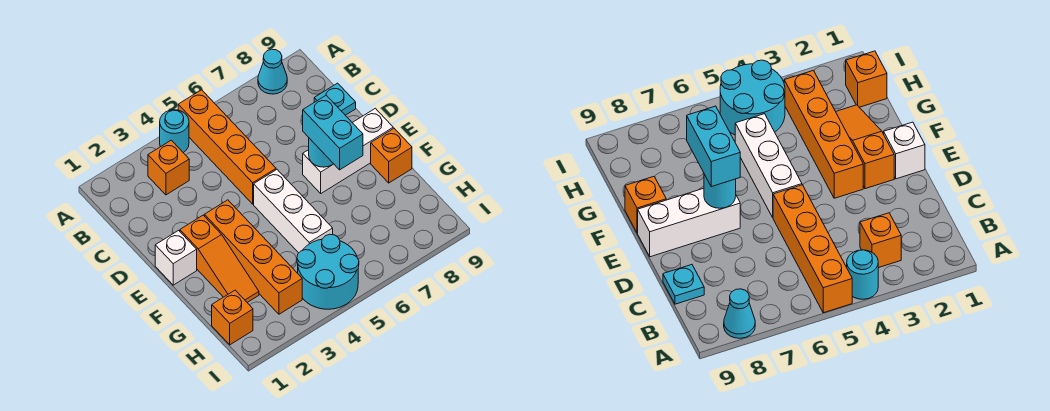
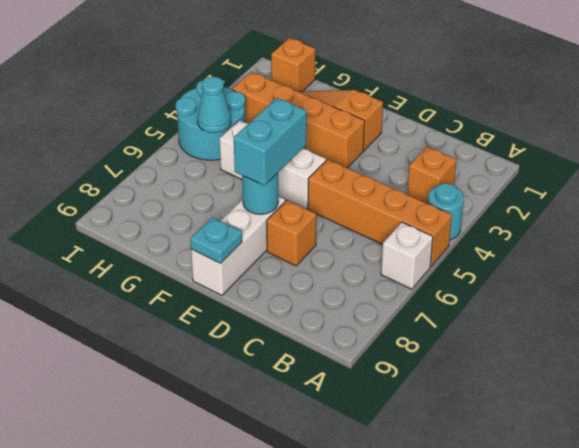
cyan 1x1 cone [258,49,287,94] -> cyan 1x1 cone moved to [197,77,231,133]
cyan 1x1 plate [314,83,356,115] -> cyan 1x1 plate moved to [190,217,242,263]
white 1x1 brick [155,230,197,285] -> white 1x1 brick moved to [381,222,433,289]
cyan 1x2 brick [303,95,363,170] -> cyan 1x2 brick turned to [234,98,307,186]
orange 1x1 brick [371,128,412,183] -> orange 1x1 brick moved to [267,200,316,266]

